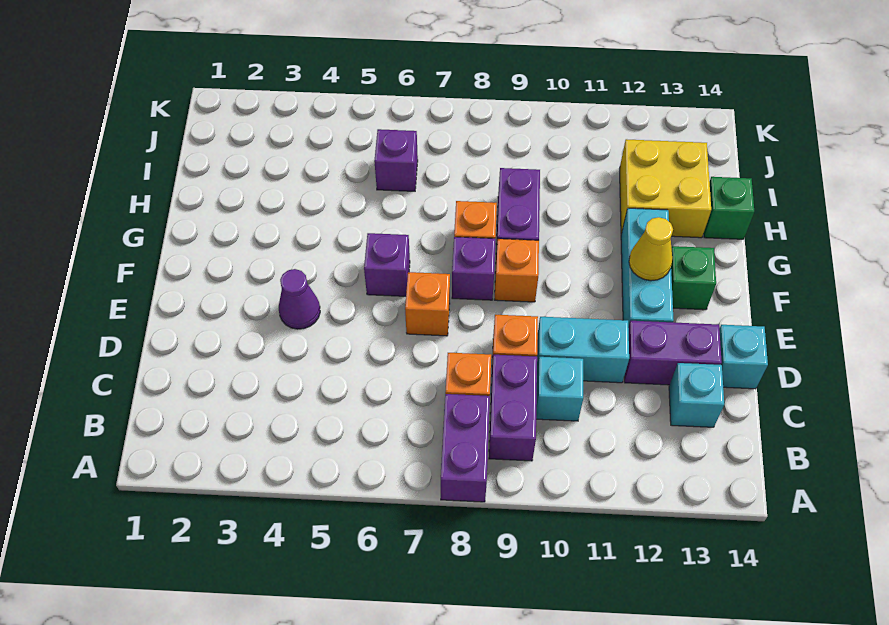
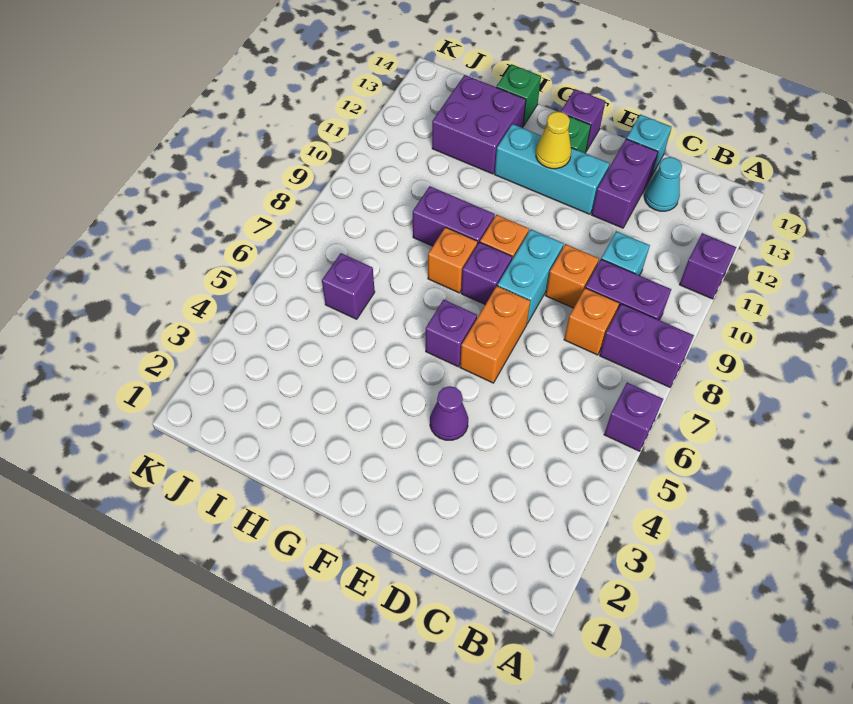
none -> purple 1x1 brick [604,383,663,451]
none -> purple 1x1 brick [679,233,736,299]
cyan 1x1 brick [669,363,724,427] -> cyan 1x1 cone [644,157,682,211]
cyan 1x2 brick [537,317,629,383] -> cyan 1x2 brick moved to [497,230,564,323]
orange 1x1 brick [405,272,450,336] -> orange 1x2 brick [460,286,530,383]
none -> purple 1x1 brick [561,89,605,151]
yellow 2x2 brick [620,139,711,238] -> purple 2x2 brick [432,75,526,174]

